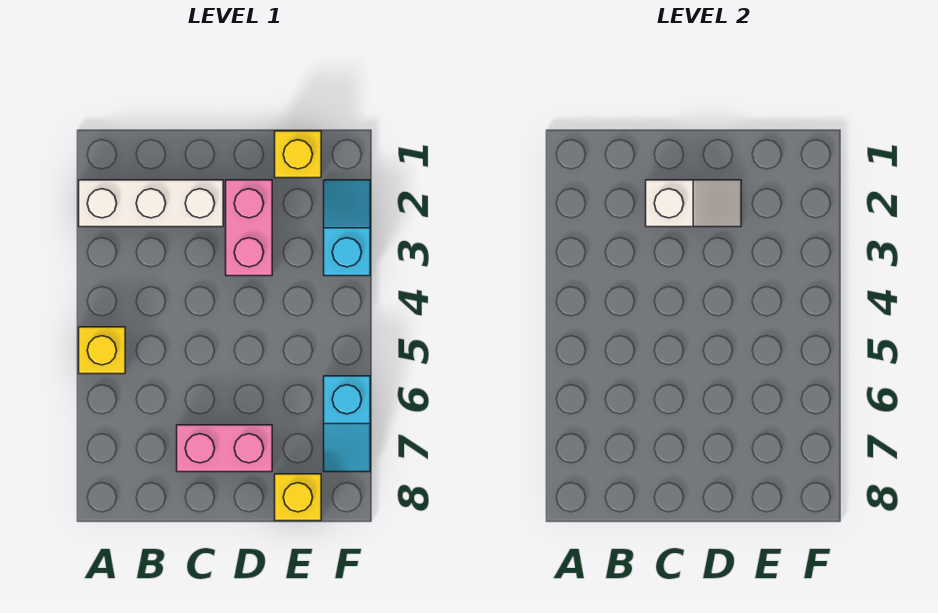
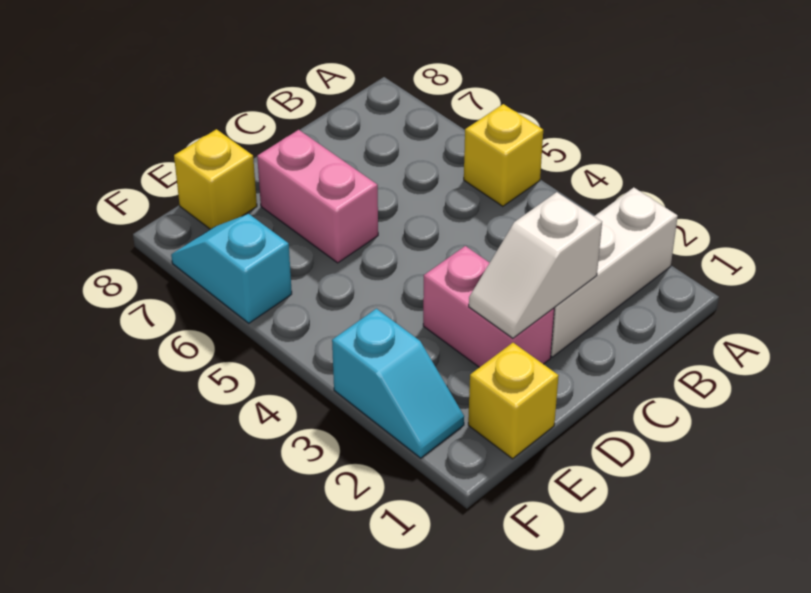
pink 1x2 brick [177,425,272,472] -> pink 1x2 brick turned to [257,130,378,263]

